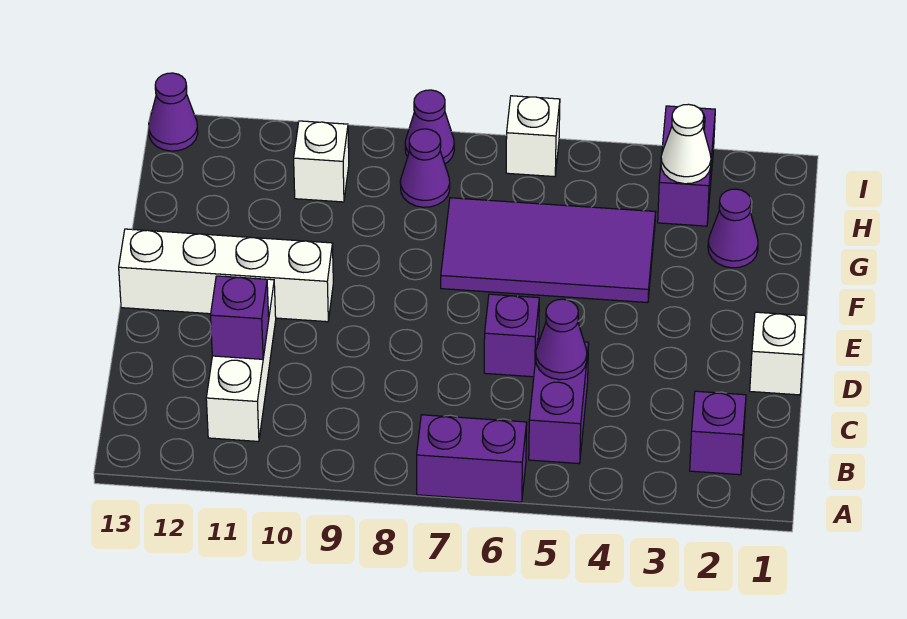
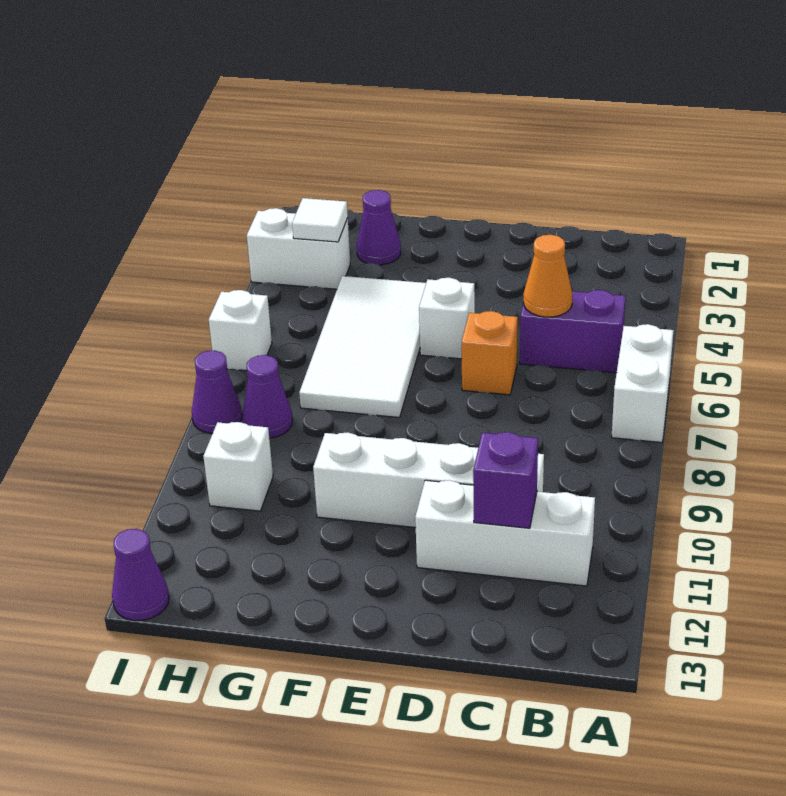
purple 1x2 brick [417,415,527,502] -> white 1x2 brick [612,324,674,443]
purple 1x1 brick [690,391,746,475] -> none
purple 1x1 cone [536,299,587,380] -> orange 1x1 cone [524,235,572,317]
white 1x1 brick [750,312,806,395] -> white 1x1 brick moved to [419,278,475,359]
purple 1x1 brick [484,294,539,377] -> orange 1x1 brick [462,311,518,395]
white 1x4 brick [119,229,333,322] -> white 1x4 brick turned to [313,433,544,528]
purple 2x4 tile [441,198,656,303] -> white 2x4 tile [299,276,426,418]
purple 1x2 brick [658,106,715,226] -> white 1x2 brick [247,208,350,289]
white 1x1 cone [661,104,711,184] -> white 1x1 tile [292,198,348,242]

